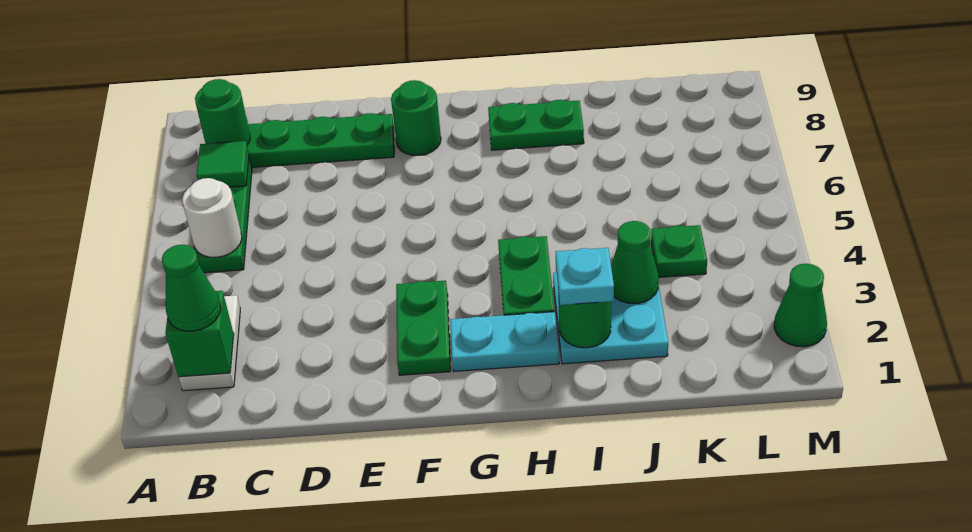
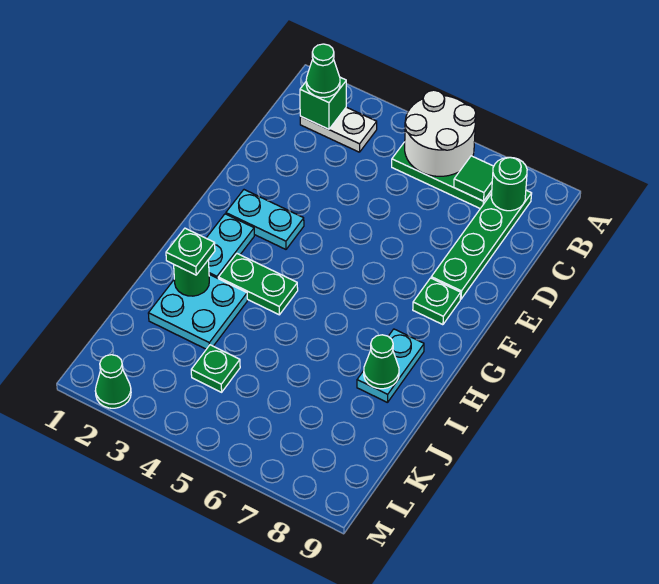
white 1x1 round brick [182,178,242,257] -> white 2x2 round brick [405,90,476,176]
green 1x2 plate [396,281,451,375] -> cyan 1x2 plate [226,190,304,249]
green 1x1 round brick [391,80,441,156] -> green 1x1 plate [413,278,461,325]
green 1x2 plate [488,100,584,150] -> cyan 1x2 plate [357,329,424,403]
cyan 1x1 plate [556,248,614,305] -> green 1x1 plate [166,228,215,275]
green 1x1 cone [611,221,659,304] -> green 1x1 cone moved to [364,335,399,389]

